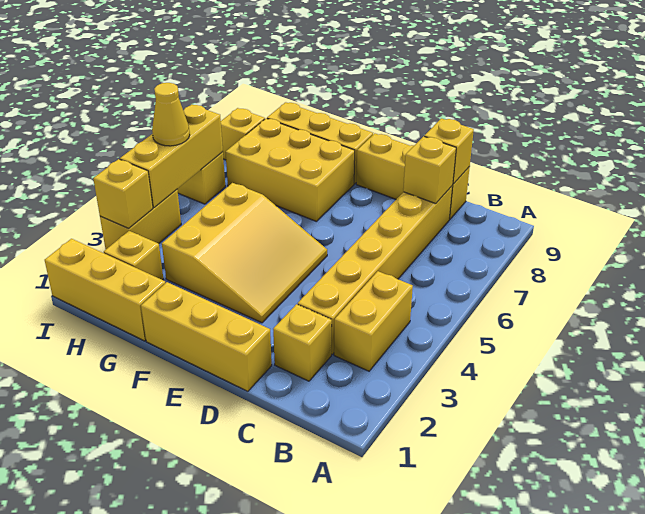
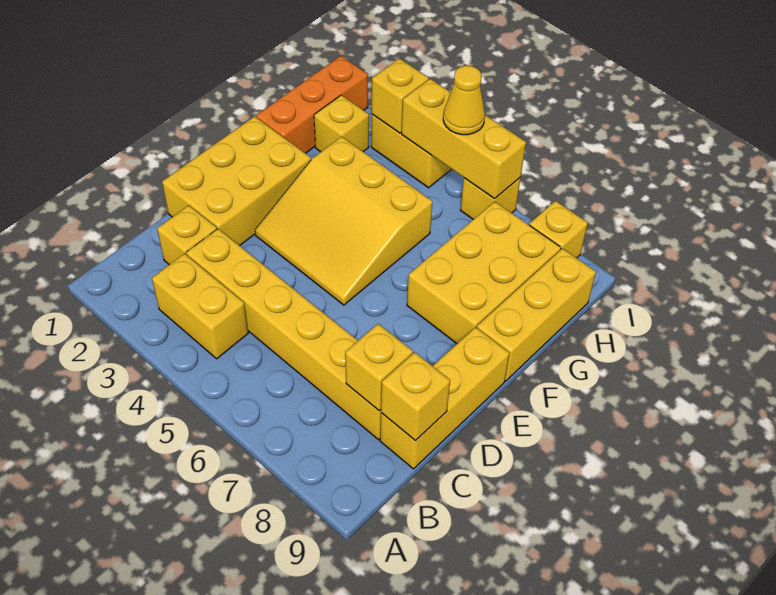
yellow 1x3 brick [141,282,272,391] -> yellow 2x3 brick [162,116,311,246]
yellow 1x3 brick [45,239,165,341] -> orange 1x3 brick [256,56,368,153]

